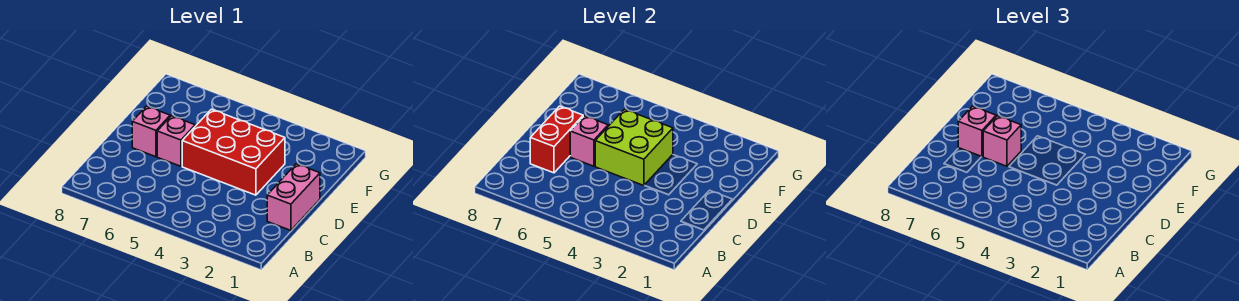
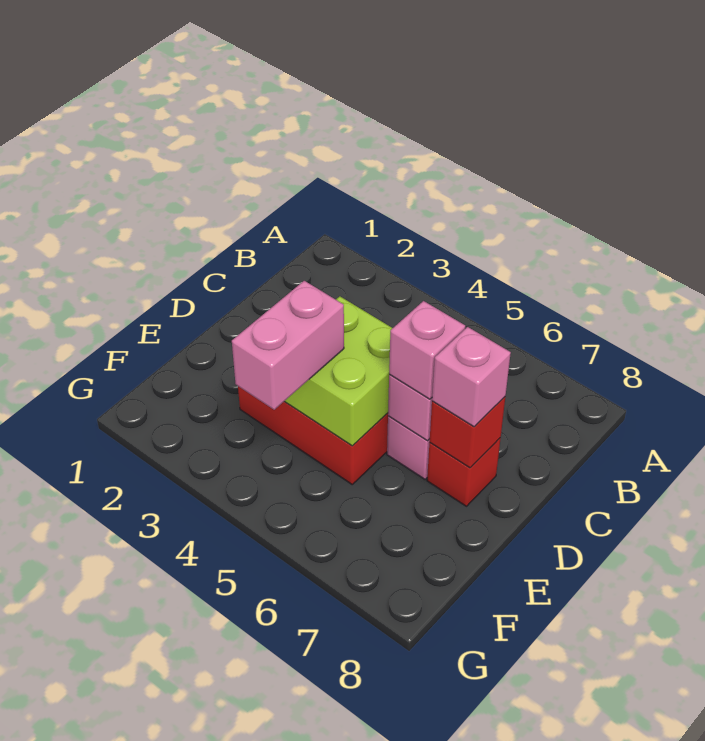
pink 1x2 brick [267,164,320,230] -> pink 1x2 brick moved to [232,281,344,410]
red 1x2 brick [530,106,583,173] -> red 1x1 brick [430,397,505,468]
pink 1x1 brick [132,106,170,157] -> red 1x1 brick [427,438,501,506]

